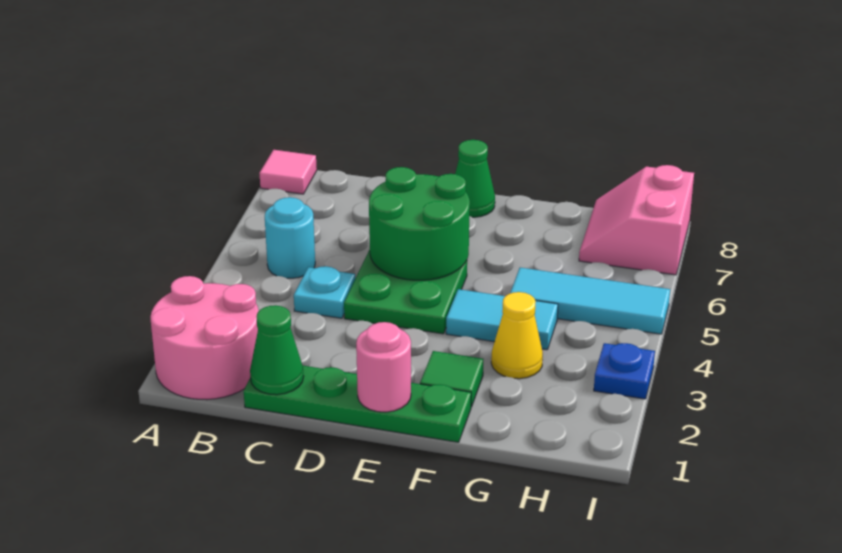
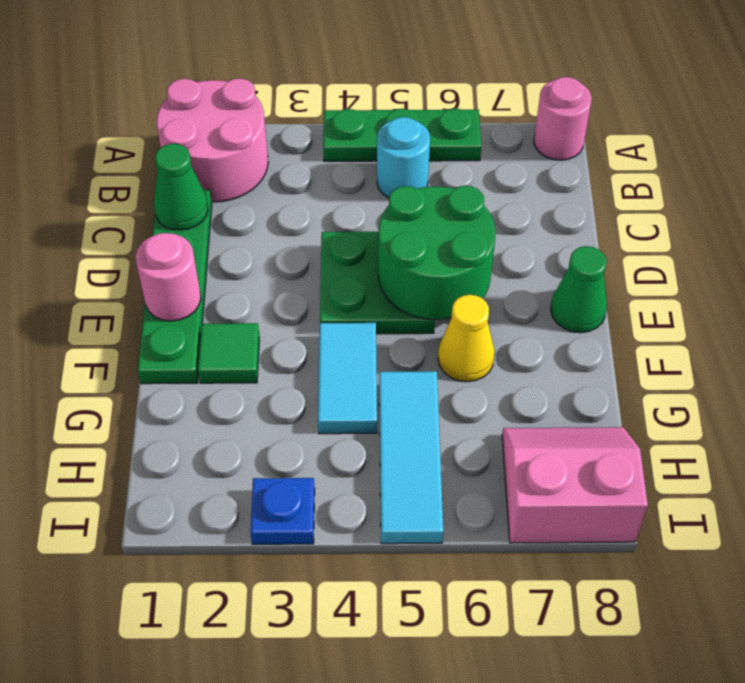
none -> green 1x3 plate [323,109,481,161]
pink 1x1 tile [260,150,317,194] -> pink 1x1 round brick [534,77,592,160]
cyan 1x1 plate [294,266,355,318] -> none
yellow 1x1 cone [491,292,543,379] -> yellow 1x1 cone moved to [438,295,495,382]

